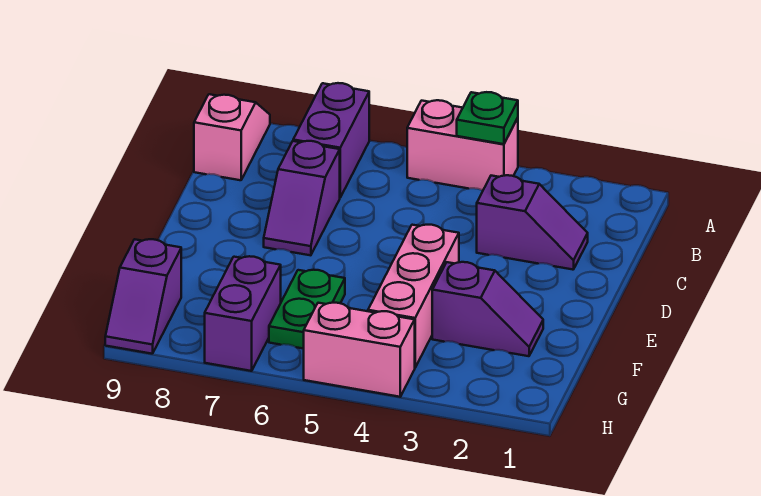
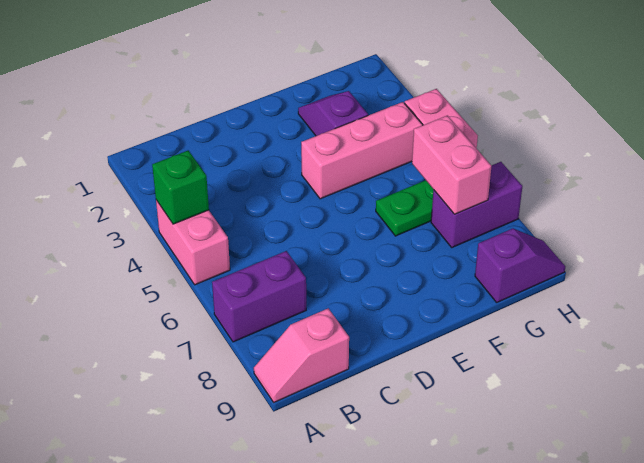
green 1x1 plate [457,92,518,144] -> green 1x1 brick [152,151,209,224]
purple 1x2 slope [477,175,588,270] -> none
purple 1x2 slope [264,141,340,255] -> none
none -> pink 1x2 brick [412,116,491,214]

